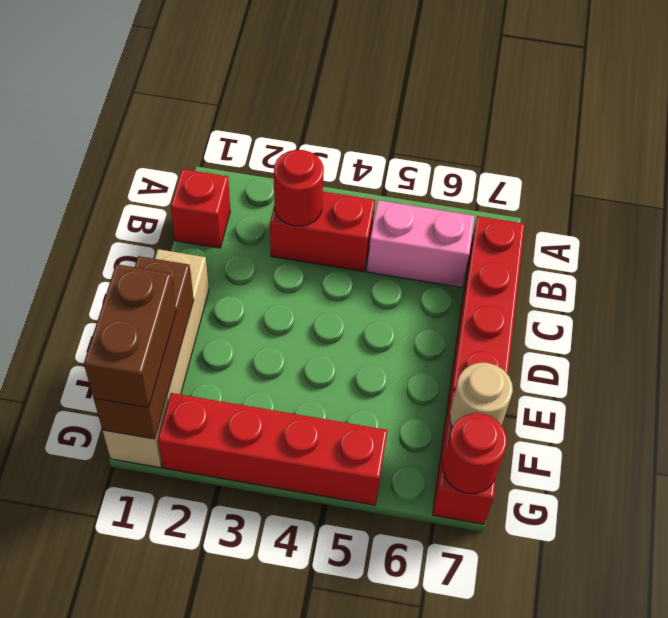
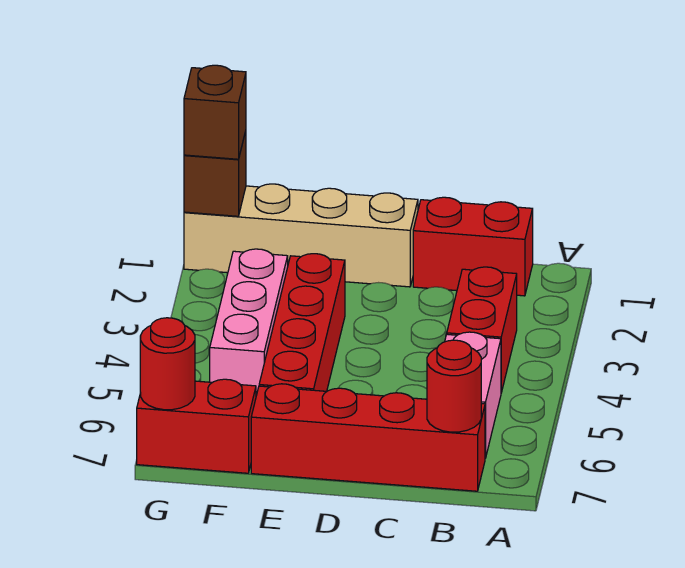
red 1x1 brick [171,169,230,248] -> red 1x2 brick [413,197,533,296]
red 1x1 round brick [274,150,324,226] -> red 1x1 round brick moved to [427,340,481,432]
brown 1x3 brick [94,256,194,439] -> brown 1x1 brick [184,131,246,216]
brown 1x2 brick [84,264,176,408] -> brown 1x1 brick [184,65,246,159]
none -> pink 1x3 brick [210,249,288,396]
tan 1x1 round brick [450,363,513,427] -> none
red 1x4 brick [158,393,388,505] -> red 1x4 brick moved to [259,254,345,391]

